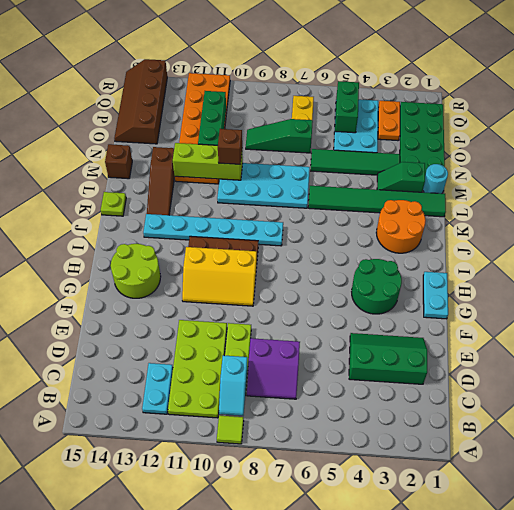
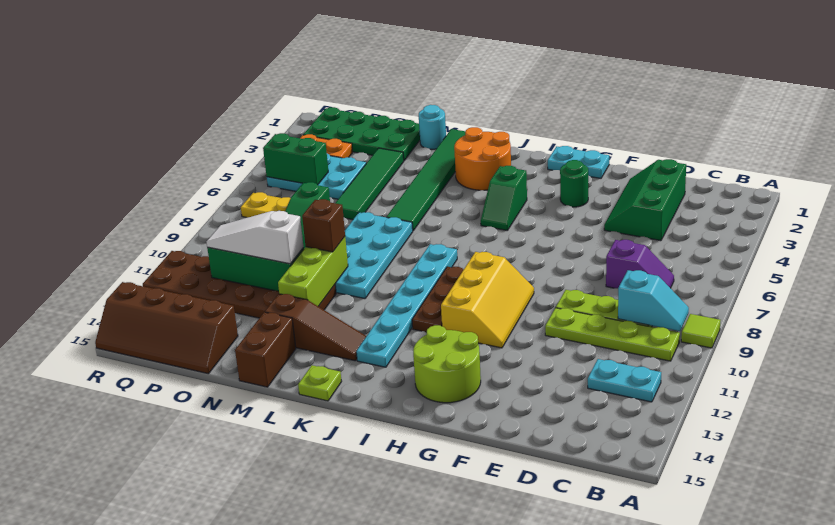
lime 2x4 plate [168,320,227,418] -> lime 1x4 plate [545,308,680,361]
purple 2x2 slope [247,338,300,399] -> purple 1x2 slope [606,240,674,288]
green 2x2 round brick [352,259,402,314] -> green 1x1 round brick [560,160,588,207]
green 1x2 slope [377,162,425,192] -> green 1x2 slope moved to [481,166,527,231]
orange 2x6 plate [175,73,230,184] -> brown 2x6 plate [143,251,336,318]
brown 1x1 brick [105,144,132,179] -> brown 1x2 brick [235,312,296,387]
none -> white 1x3 slope [206,211,303,264]

